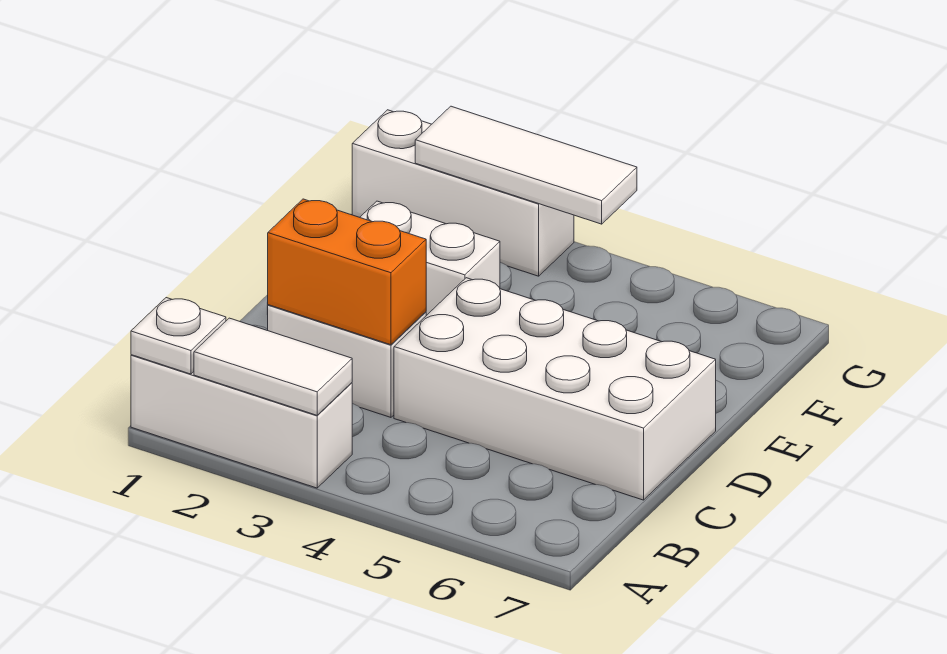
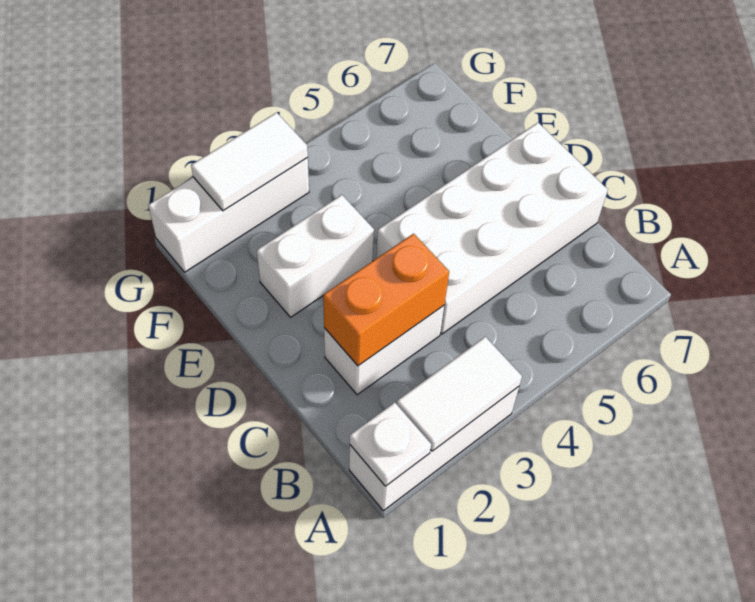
white 1x3 tile [415,106,637,224] -> white 1x2 tile [191,113,308,211]

